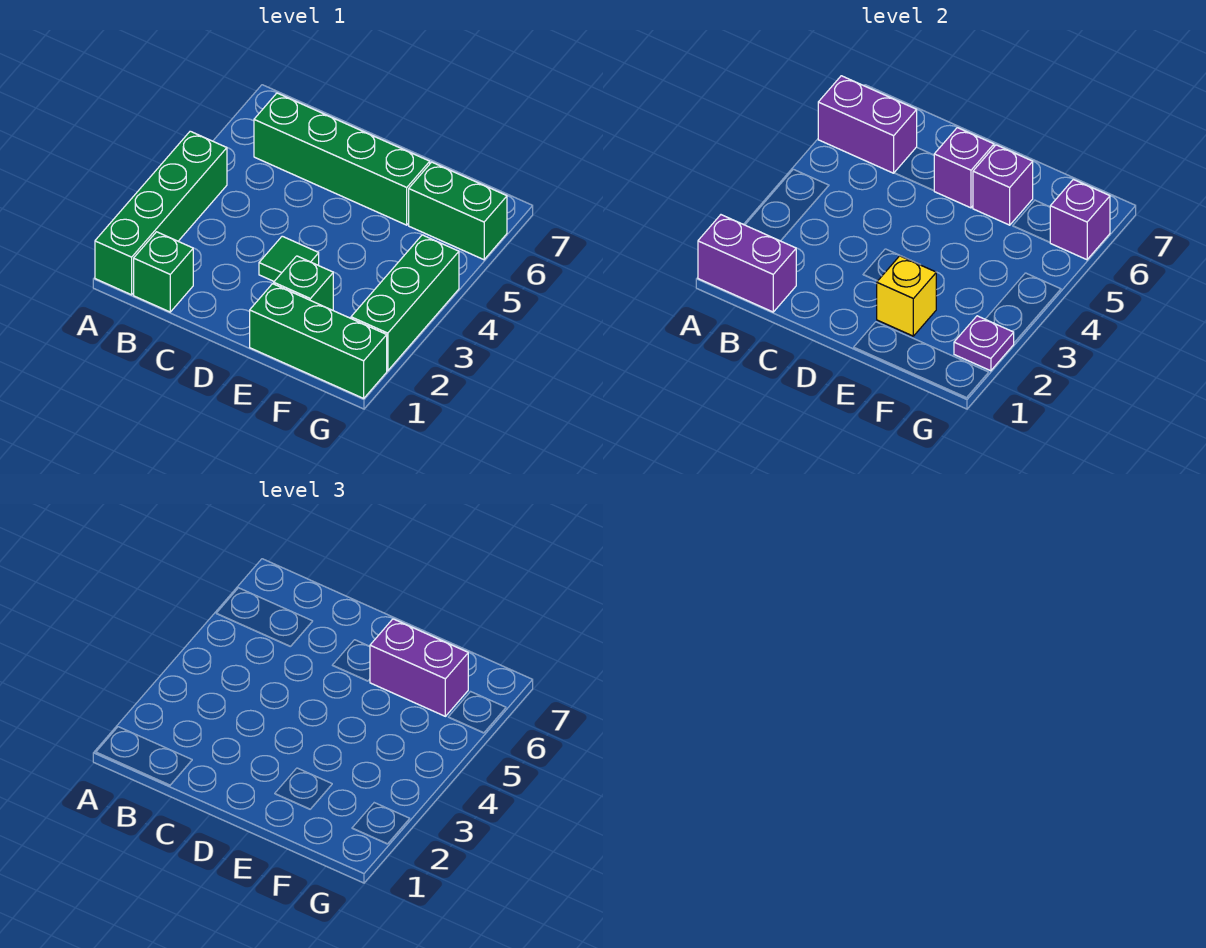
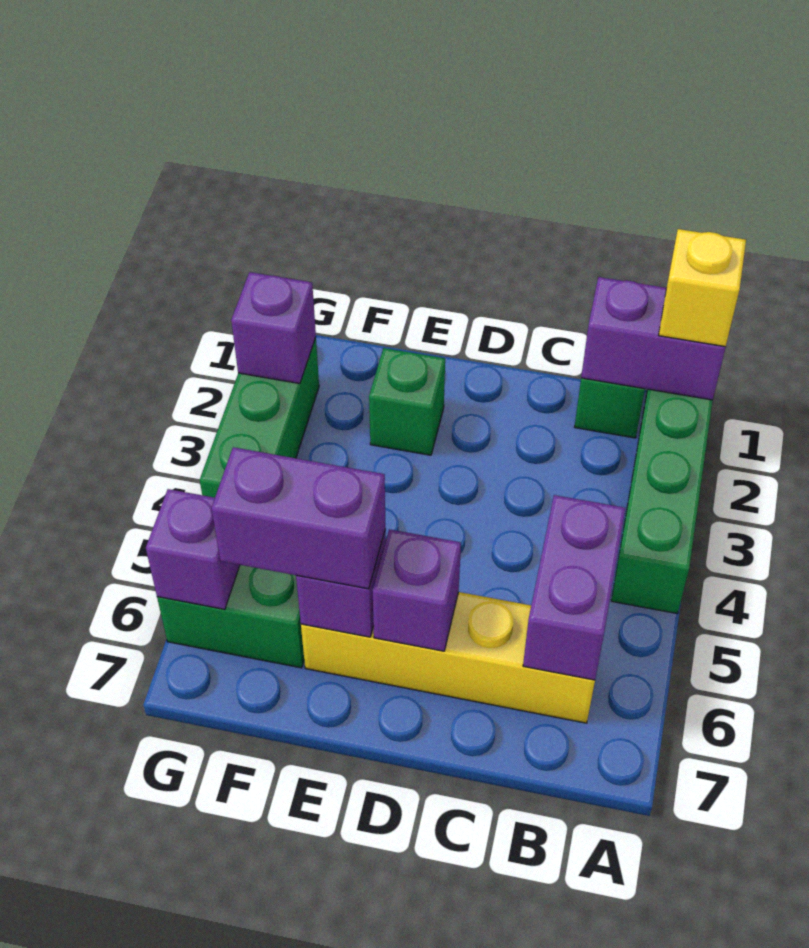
purple 1x2 brick [818,76,917,173] -> purple 1x2 brick turned to [523,495,625,680]
green 1x4 brick [254,93,430,225] -> yellow 1x4 brick [301,592,595,723]
green 1x1 tile [259,236,319,281] -> none
green 1x3 brick [250,284,387,398] -> none
yellow 1x1 brick [877,256,936,336] -> yellow 1x1 brick moved to [659,229,746,347]
purple 1x1 plate [954,316,1014,371] -> purple 1x1 brick [231,272,316,384]

